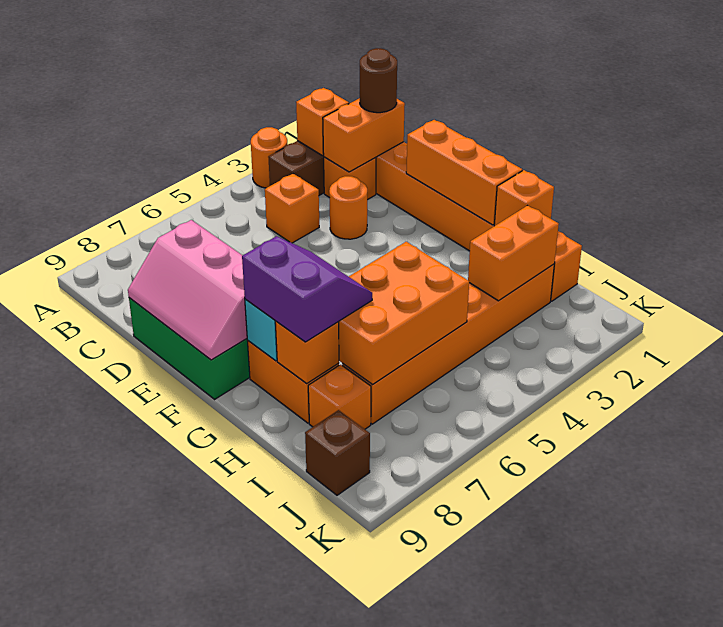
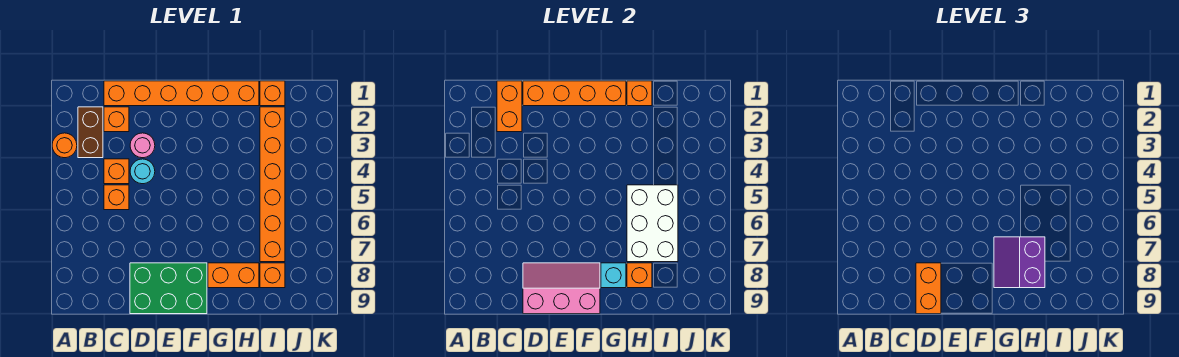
orange 1x1 brick [296,88,349,156] -> orange 1x1 brick moved to [104,185,129,210]
brown 1x1 round brick [360,48,397,113] -> none
orange 1x1 round brick [329,176,367,239] -> pink 1x1 round brick [130,133,155,158]
none -> cyan 1x1 round brick [130,159,155,184]
pink 2x3 slope [128,220,247,360] -> pink 2x3 slope turned to [523,263,600,314]
orange 1x3 brick [406,120,522,225] -> orange 1x4 brick [523,81,626,106]
purple 2x2 slope [242,236,372,342] -> purple 2x2 slope turned to [994,237,1045,288]
orange 2x3 brick [338,242,469,385] -> white 2x3 brick [627,185,678,262]
orange 1x2 brick [468,205,559,301] -> orange 1x2 brick moved to [916,263,941,314]
brown 1x1 brick [305,410,370,495] -> none

